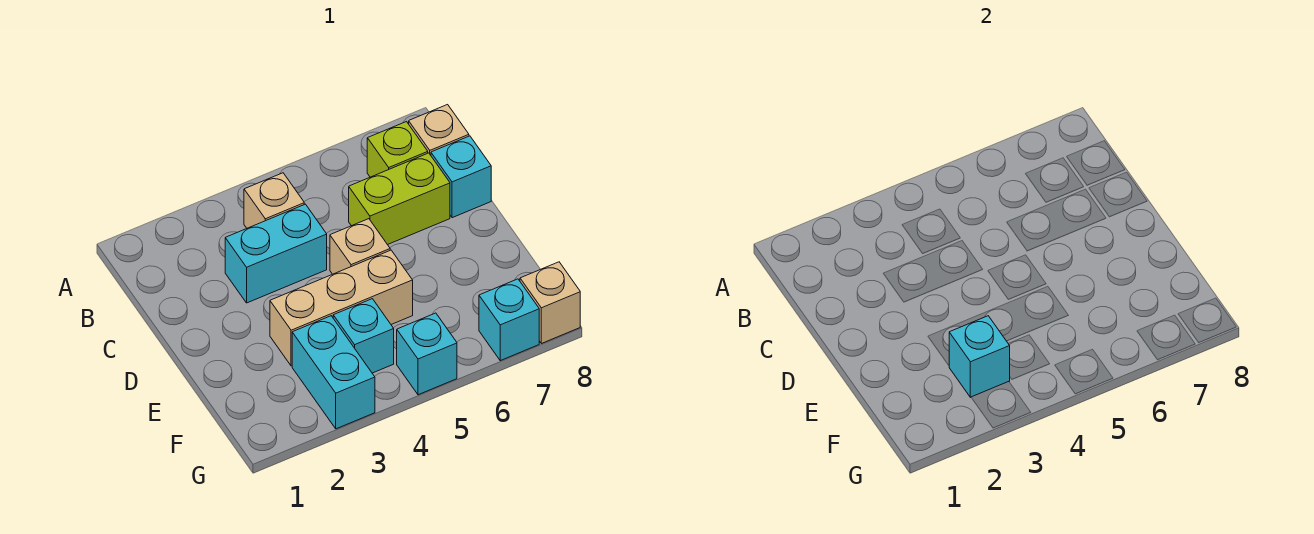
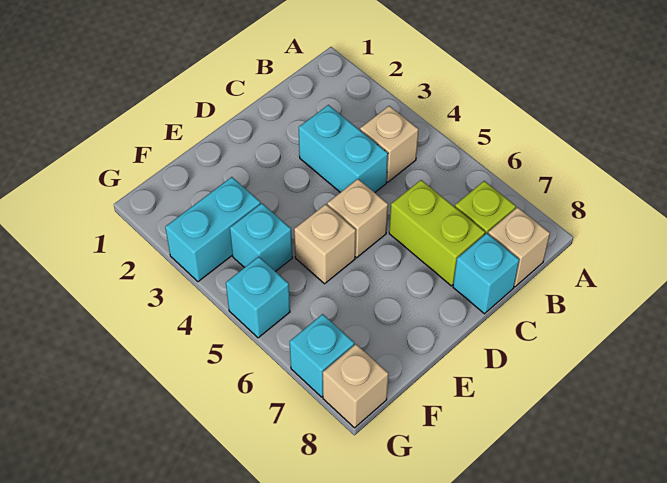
tan 1x3 brick [270,250,413,366] -> tan 1x1 brick [294,204,356,284]
cyan 1x1 brick [949,316,1010,397] -> none

